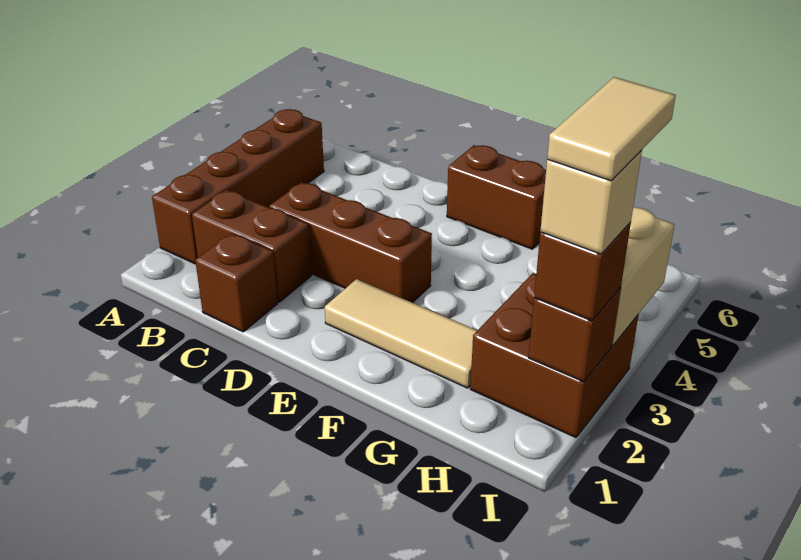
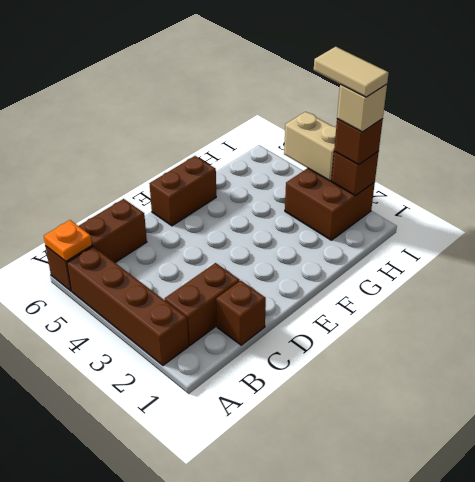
none -> orange 1x1 plate [44,220,92,261]
brown 1x3 brick [269,182,432,303] -> brown 1x3 brick moved to [46,199,147,291]
tan 1x3 tile [325,279,477,388] -> none

